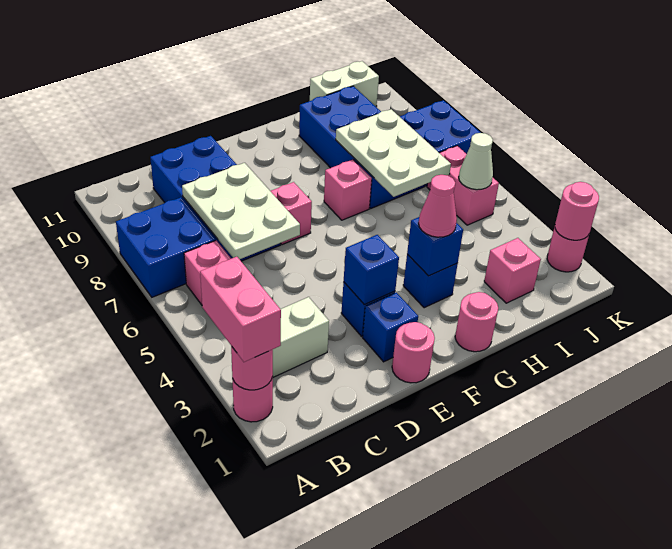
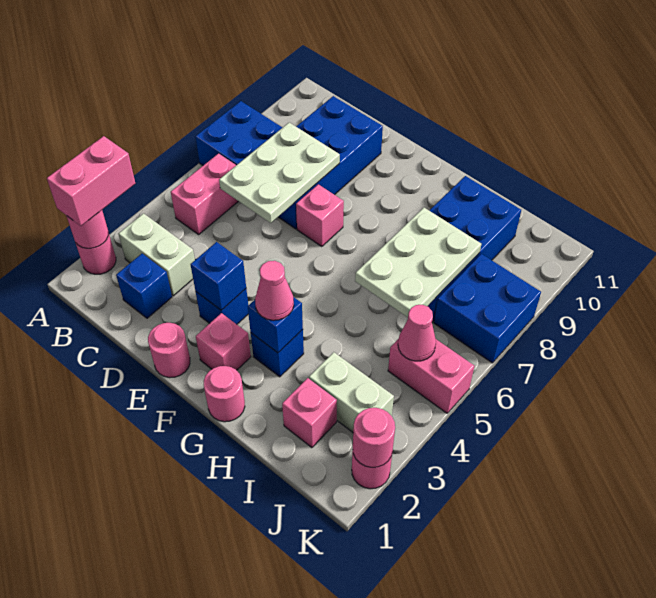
blue 1x1 brick [363,292,418,362] -> blue 1x1 brick moved to [116,254,172,318]
pink 1x1 brick [324,160,372,220] -> pink 1x1 brick moved to [196,313,251,370]
white 1x2 brick [310,61,379,107] -> white 1x2 brick moved to [309,352,394,432]
pink 1x2 brick [427,146,499,225] -> pink 1x2 brick turned to [388,339,474,413]
white 1x1 cone [459,133,493,190] -> pink 1x1 cone [398,305,436,361]

